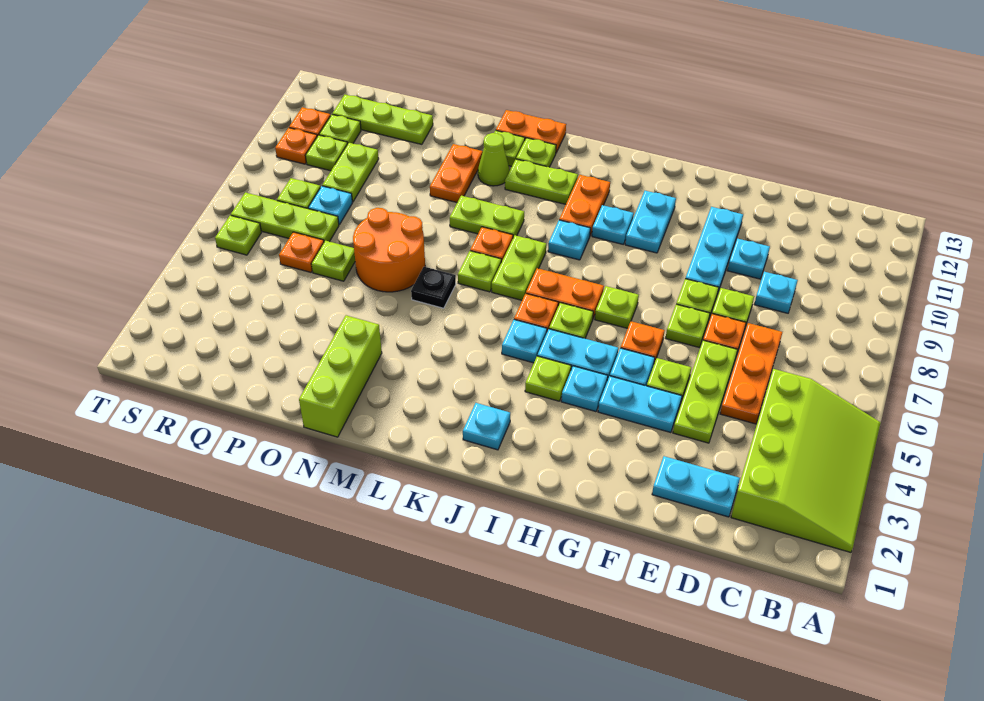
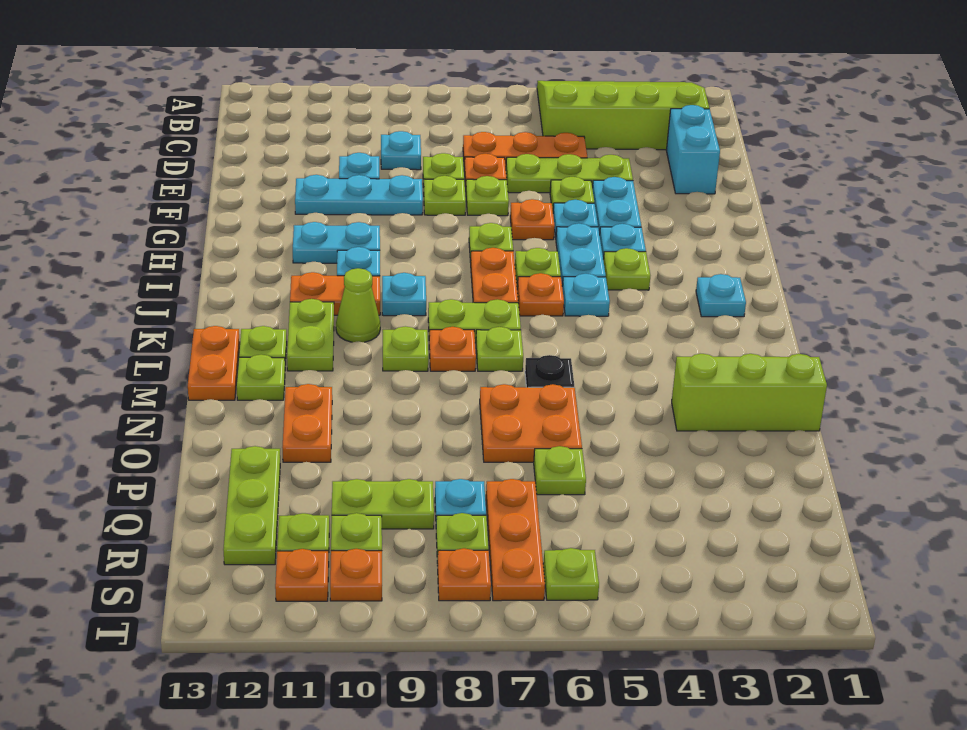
cyan 1x2 plate [652,456,740,517] -> cyan 1x2 brick [666,105,720,194]
lime 1x2 plate [450,196,524,238] -> lime 1x1 plate [383,326,428,371]
lime 1x1 cone [478,133,510,186] -> lime 1x1 cone moved to [336,268,380,342]
orange 2x2 round brick [353,208,425,292] -> orange 2x2 plate [480,384,582,462]
orange 1x2 plate [430,144,483,202] -> orange 1x2 plate turned to [282,384,332,462]
orange 1x1 plate [279,232,324,272] -> orange 1x1 plate moved to [437,548,491,601]
lime 1x3 plate [231,192,339,242] -> orange 1x3 plate [486,479,545,601]

